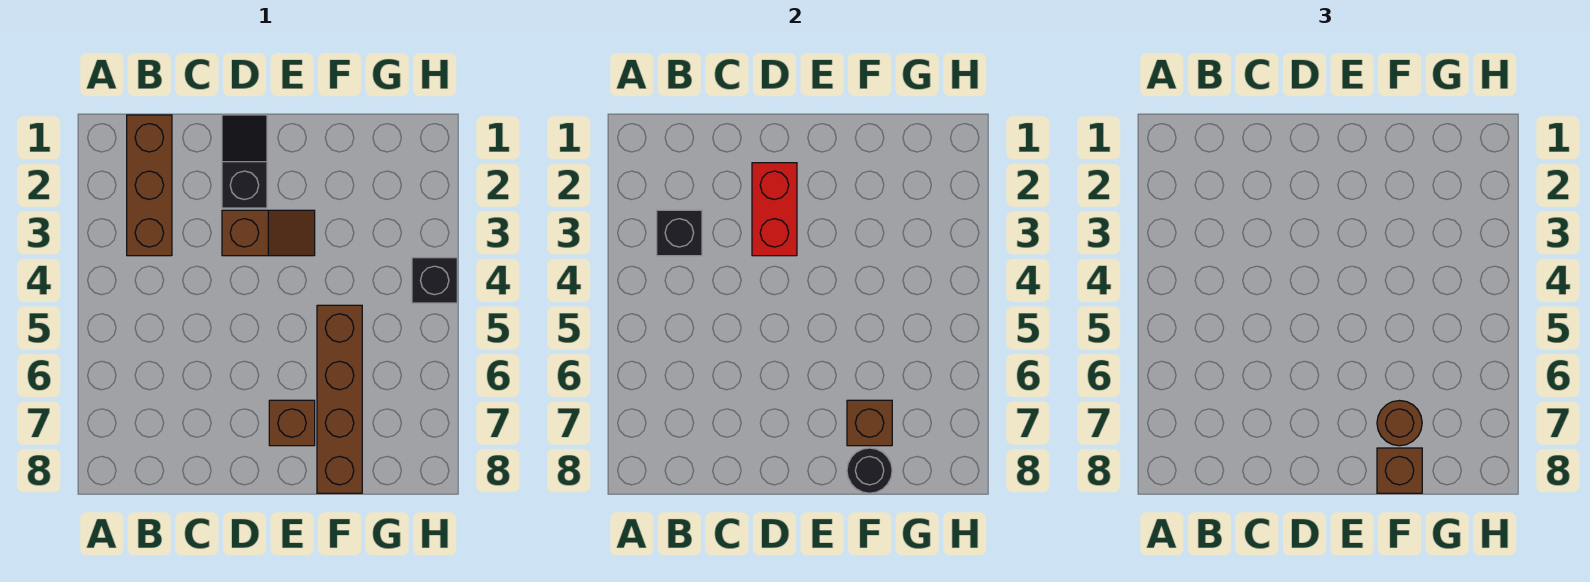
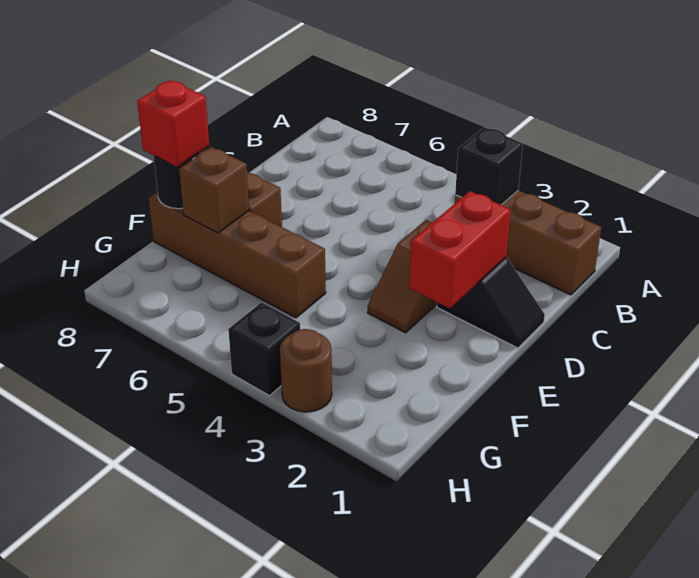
red 1x2 brick [752,163,797,256] -> red 1x2 brick turned to [409,191,511,308]
brown 1x1 round brick [1377,401,1422,446] -> brown 1x1 round brick moved to [280,329,332,412]
brown 1x1 brick [1377,448,1422,493] -> red 1x1 brick [137,80,209,167]

